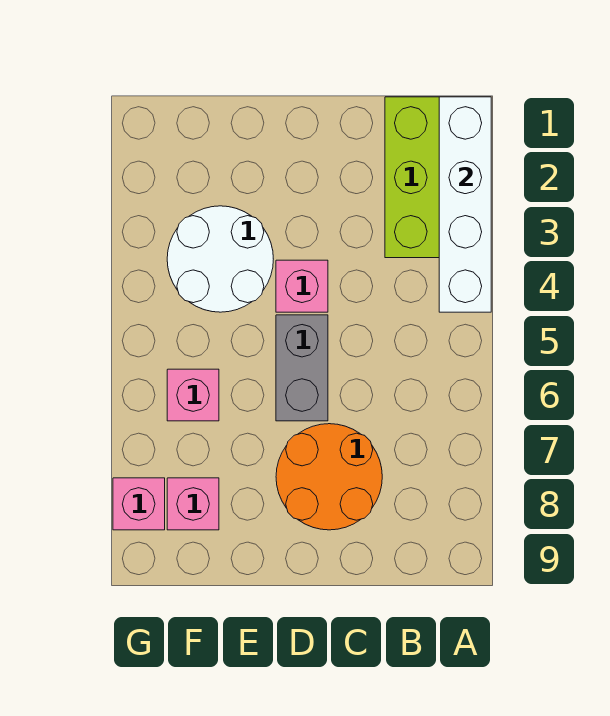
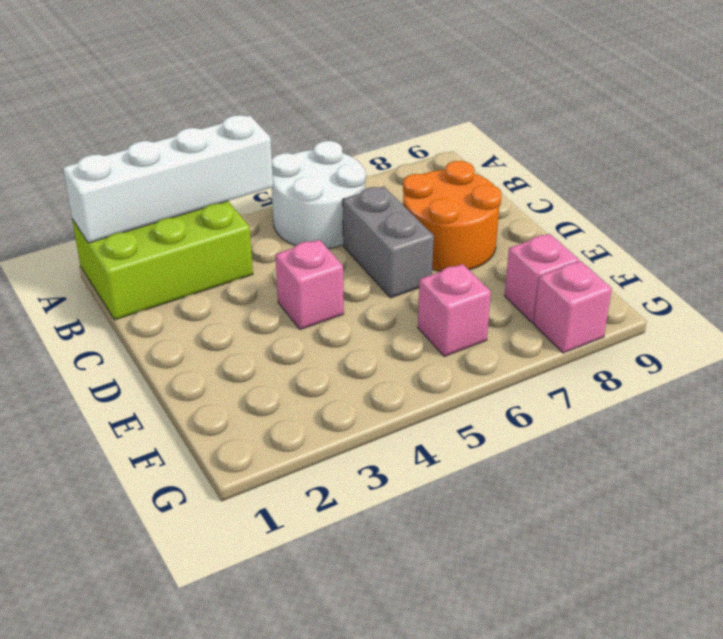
grey 1x2 brick [276,315,328,421] -> grey 1x2 brick turned to [343,186,434,298]
white 2x2 round brick [167,206,273,312] -> white 2x2 round brick moved to [272,141,366,248]

